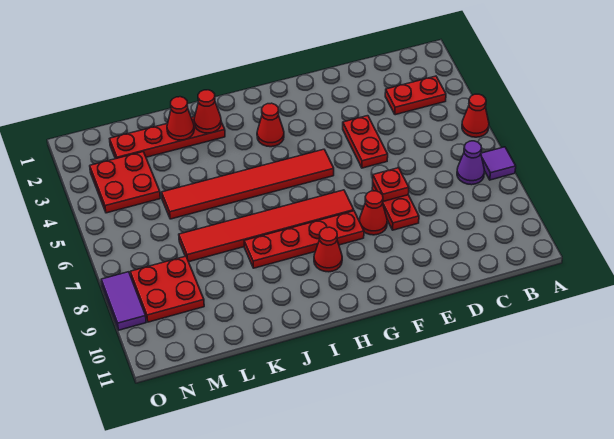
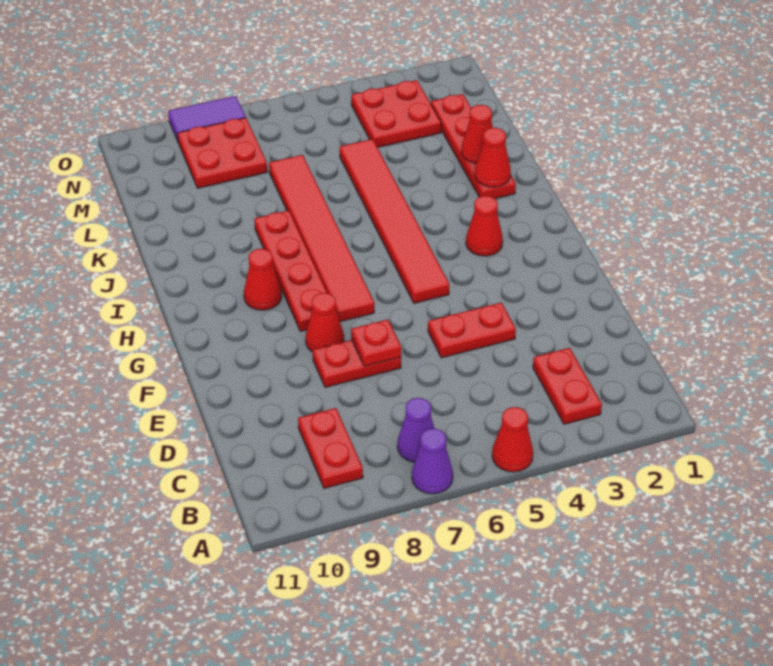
purple 1x1 tile [481,147,516,180] -> purple 1x1 cone [412,429,453,494]
none -> red 1x2 plate [298,408,363,488]

